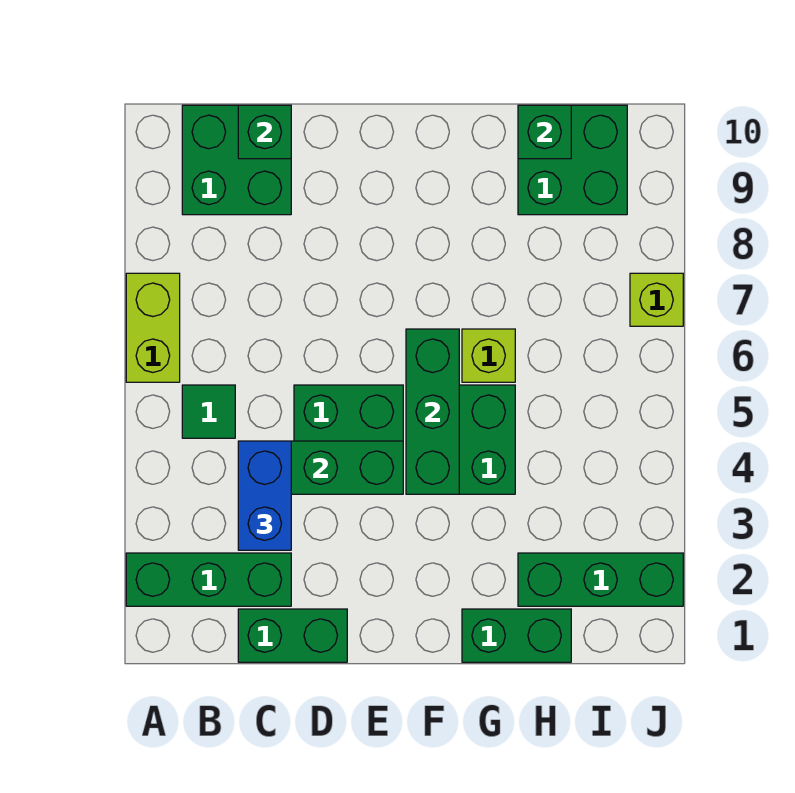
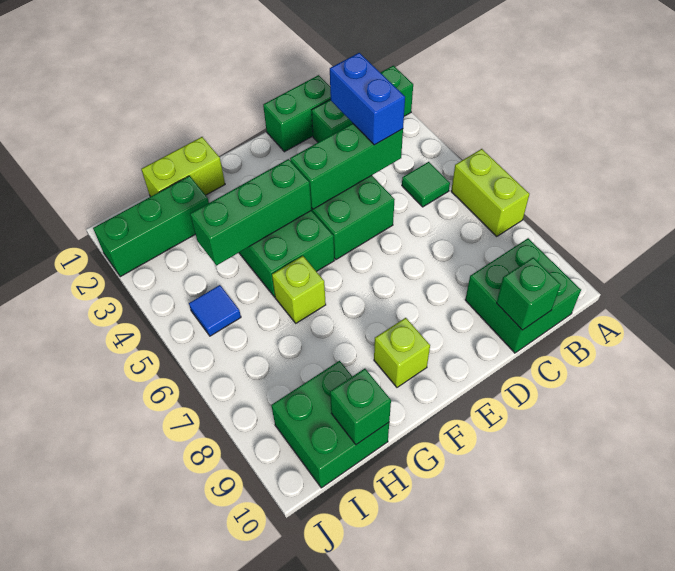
green 1x3 brick [406,329,459,494] -> green 1x3 brick turned to [190,159,311,266]
green 1x2 brick [462,609,571,662] -> lime 1x2 brick [141,137,225,197]
none -> blue 1x1 tile [189,285,241,336]
lime 1x1 brick [630,273,683,326] -> lime 1x1 brick moved to [374,318,430,387]

